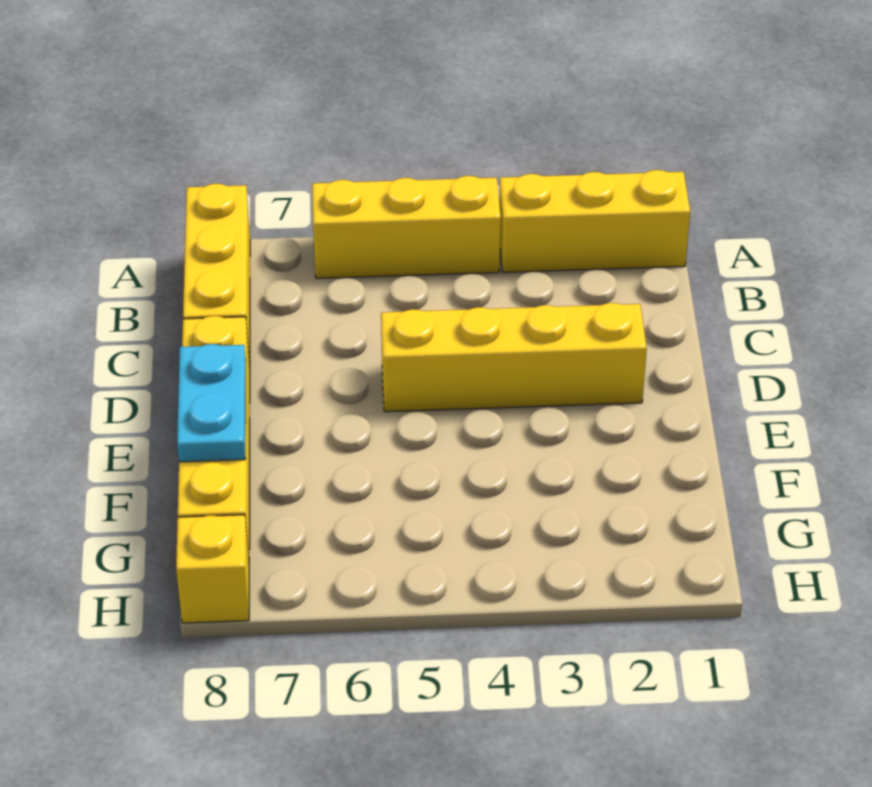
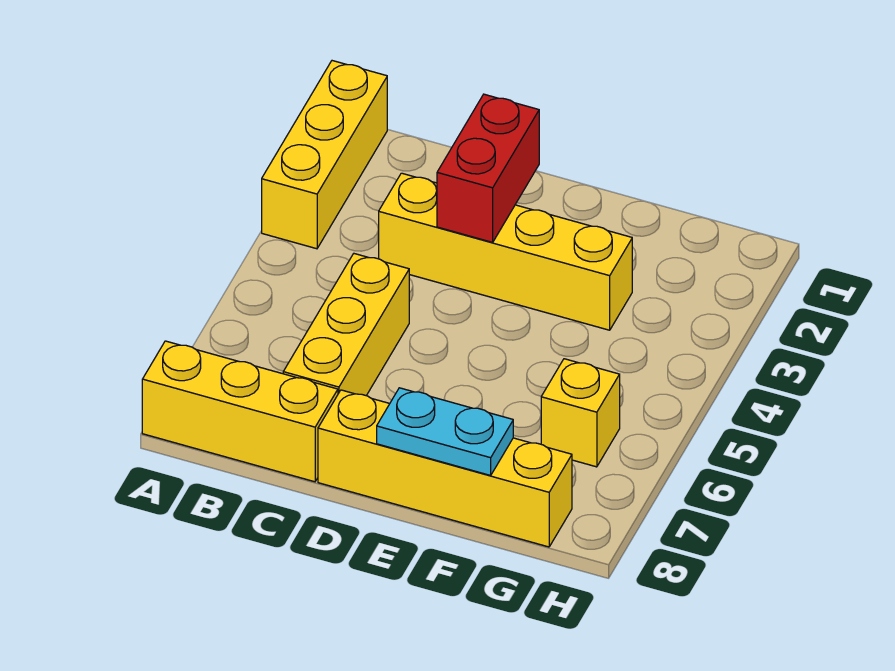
yellow 1x3 brick [312,176,501,278] -> yellow 1x3 brick moved to [283,254,409,396]
yellow 1x4 brick [381,303,647,412] -> yellow 1x4 brick turned to [379,173,632,330]
none -> red 1x2 brick [437,94,539,242]
yellow 1x1 brick [176,515,249,623] -> yellow 1x1 brick moved to [541,359,620,467]

